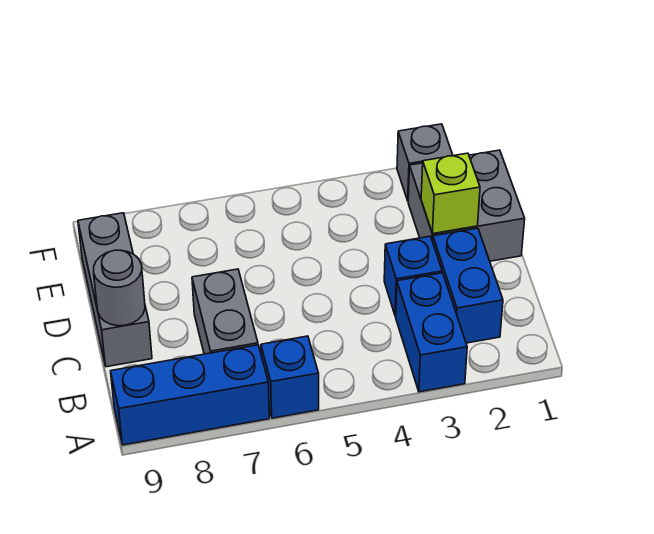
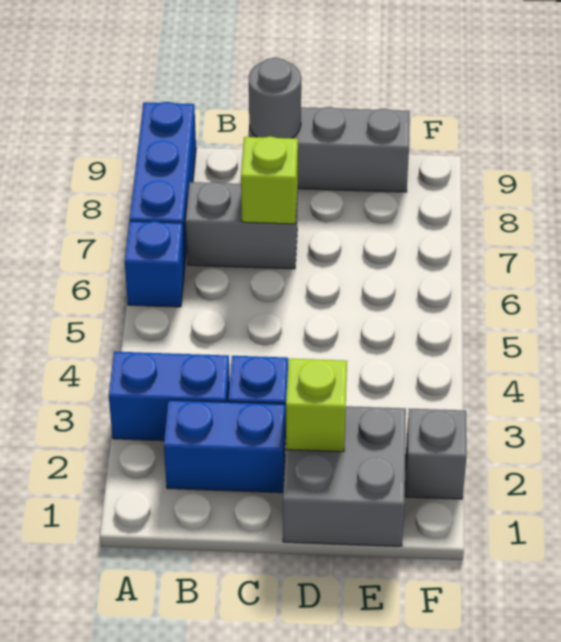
none -> lime 1x1 brick [241,136,298,224]

